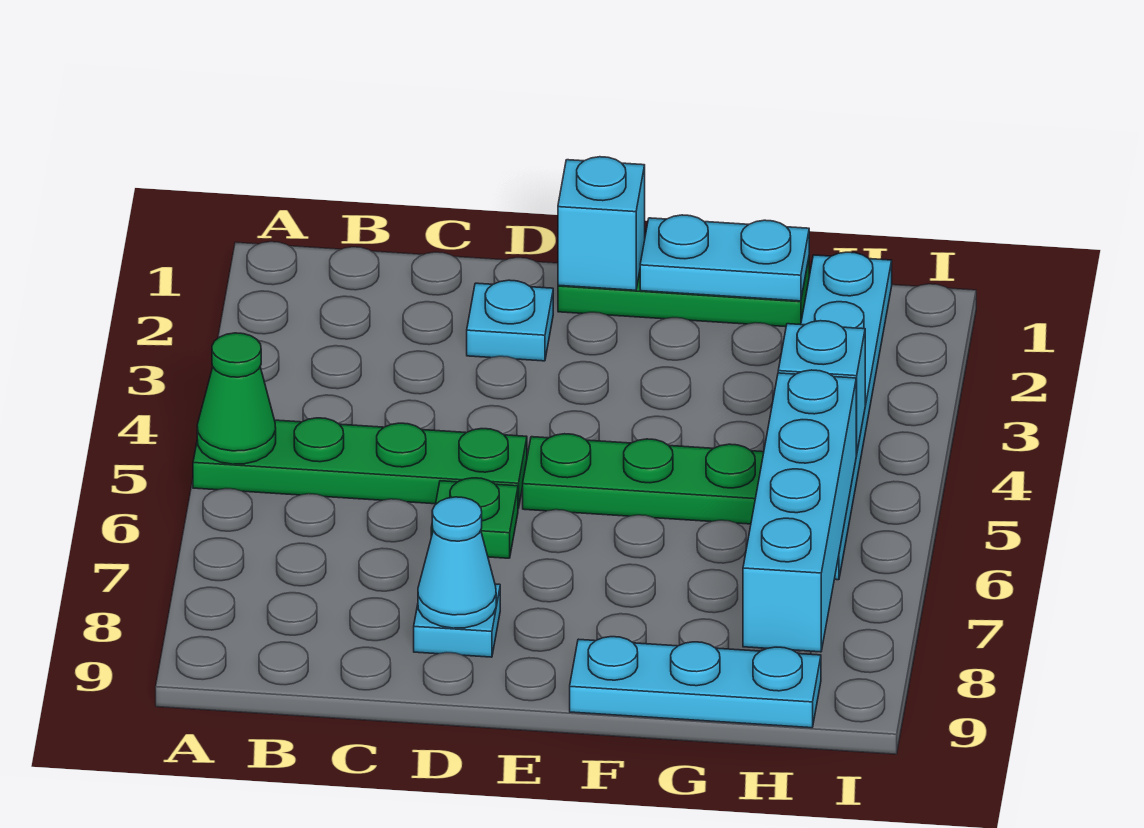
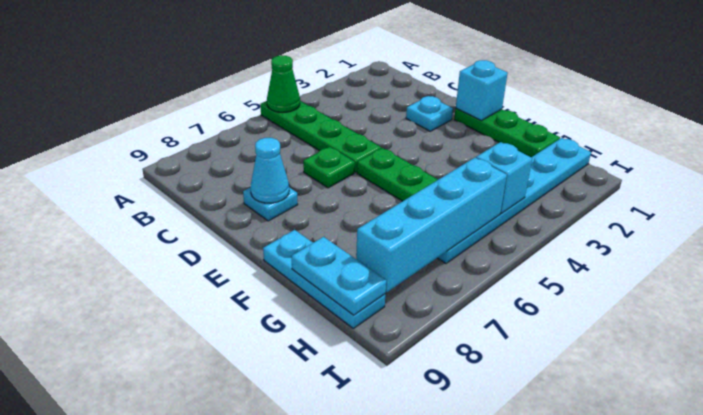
cyan 1x2 plate [640,215,809,301] -> cyan 1x2 plate moved to [292,237,386,315]

